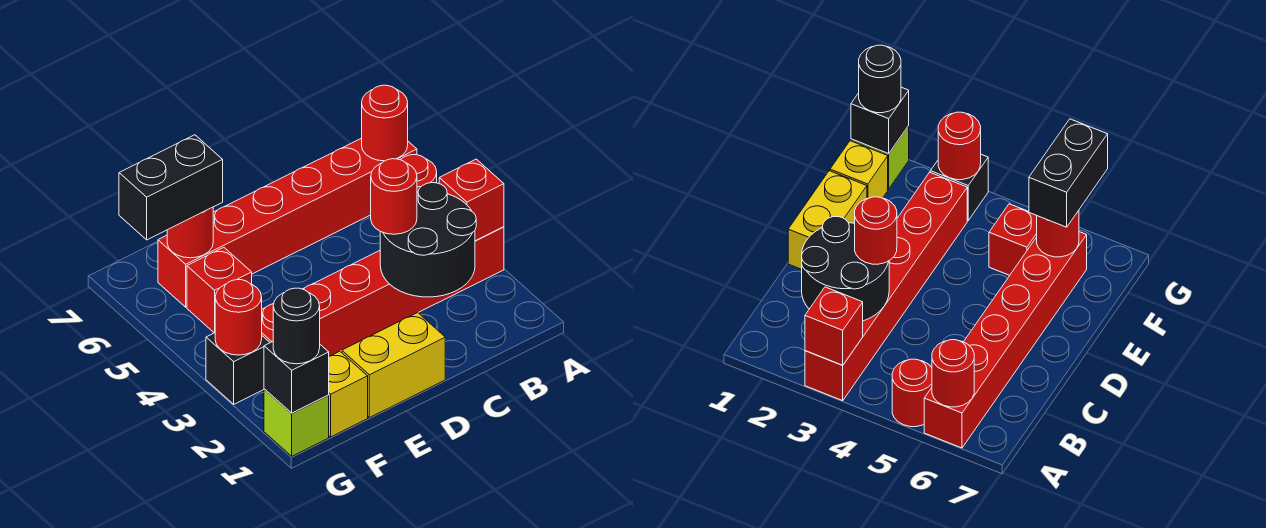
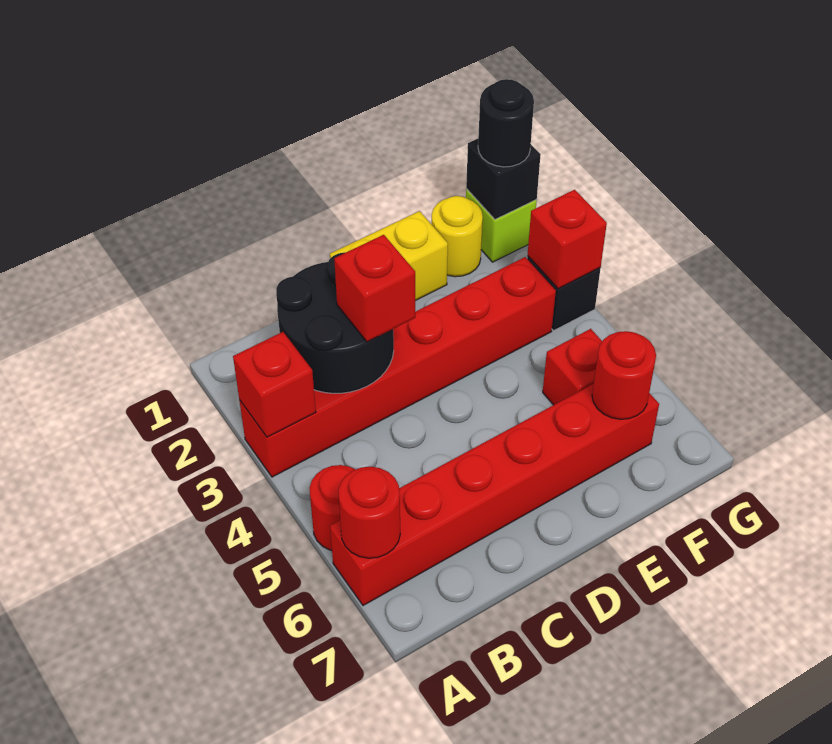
red 1x1 round brick [371,159,417,234] -> red 1x1 brick [334,235,415,342]
yellow 1x1 brick [329,351,368,437] -> yellow 1x1 round brick [432,196,483,277]
black 1x2 brick [119,135,223,240] -> none
red 1x1 round brick [215,280,262,355] -> red 1x1 brick [528,190,607,289]

